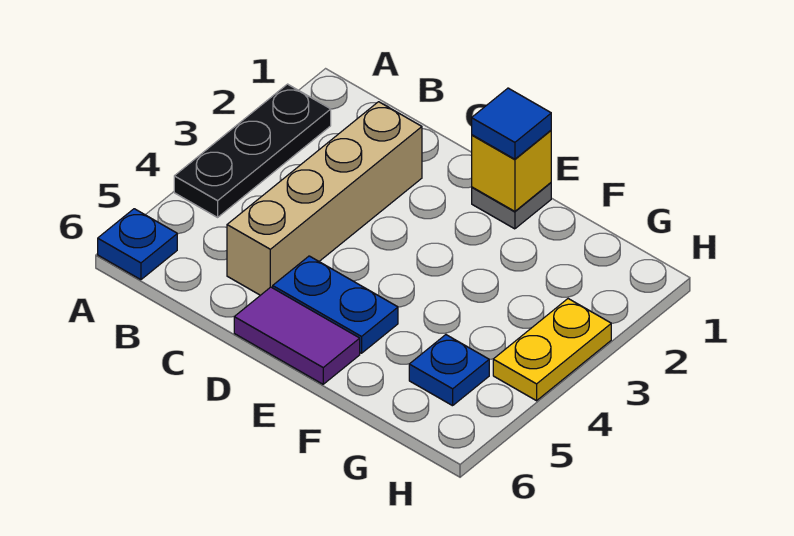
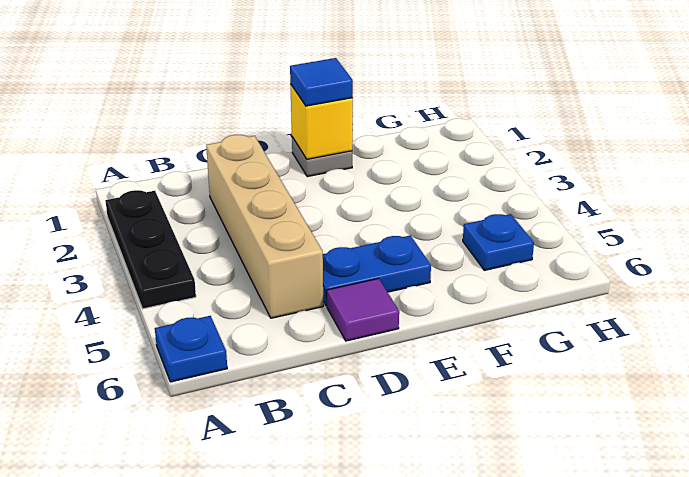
purple 1x2 tile [234,287,360,384] -> purple 1x1 tile [327,279,399,341]
yellow 1x2 plate [493,299,611,401] -> none

